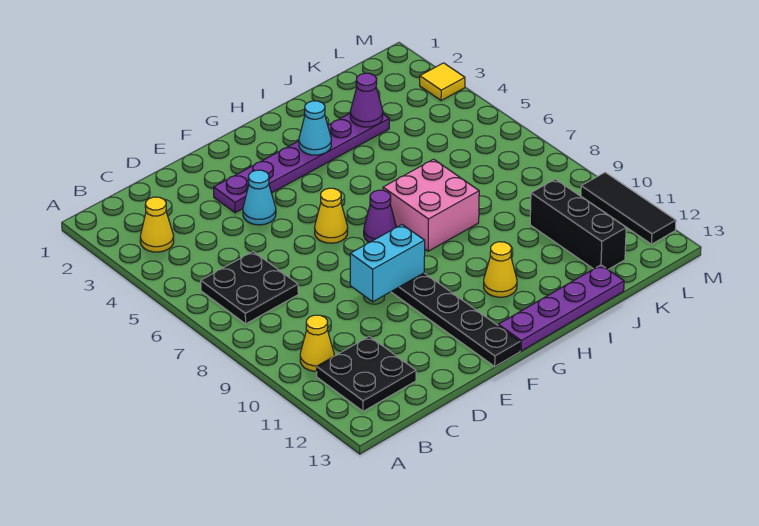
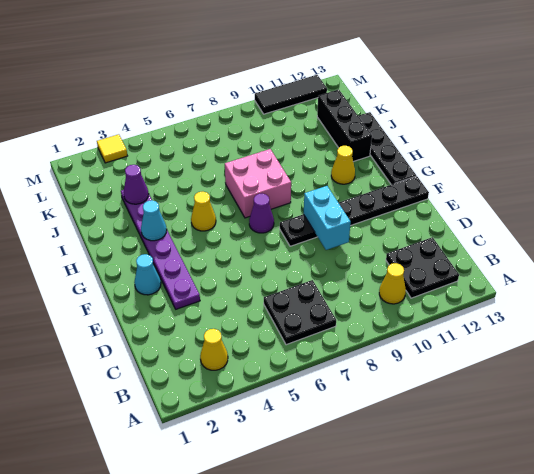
cyan 1x1 cone [243,170,276,225] -> cyan 1x1 cone moved to [134,254,161,295]
yellow 1x1 cone [315,188,348,243] -> yellow 1x1 cone moved to [191,192,216,231]
purple 1x4 plate [498,265,624,351] -> black 1x4 plate [358,112,416,185]
black 1x3 brick [530,179,626,269] -> black 1x3 brick turned to [317,90,372,162]

